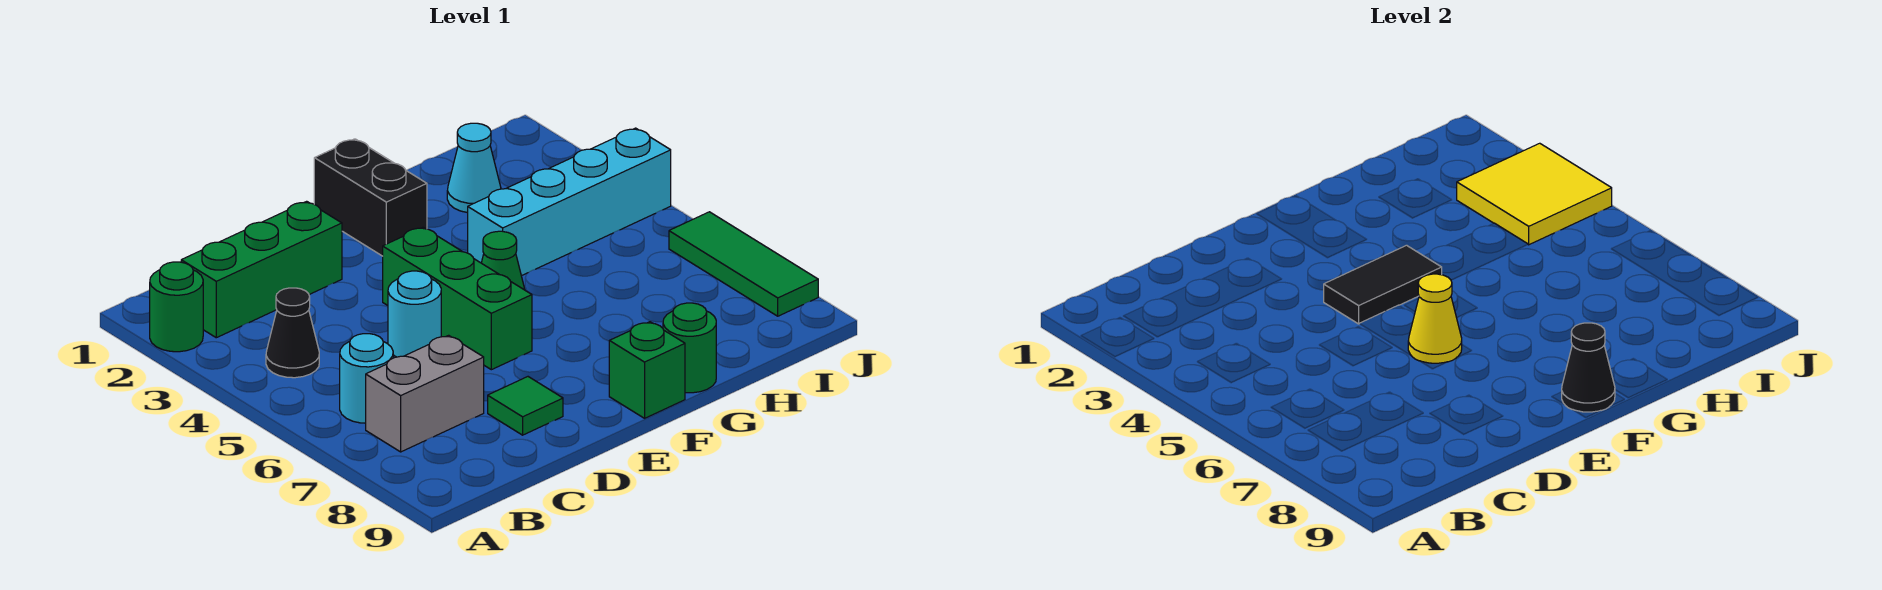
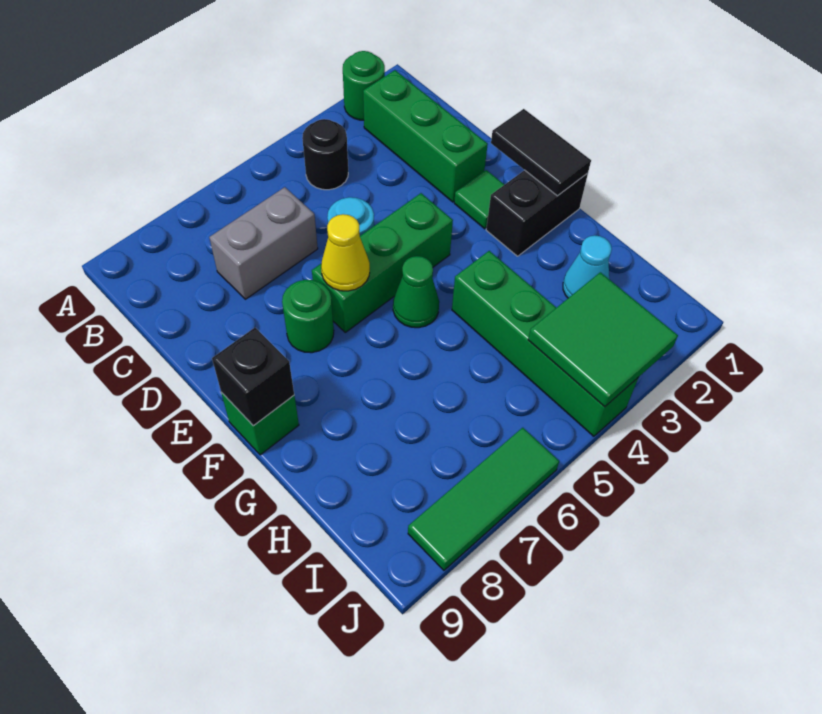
black 1x1 cone [266,288,319,378] -> black 1x1 round brick [302,119,348,190]
cyan 1x1 round brick [340,334,393,423] -> none
grey 1x2 brick [366,335,484,452] -> grey 1x2 brick turned to [209,187,318,299]
green 1x1 tile [488,377,563,435] -> green 1x1 tile moved to [454,170,504,229]
black 1x2 tile [1324,245,1442,324] -> black 1x2 tile moved to [491,109,591,196]
black 1x1 cone [1562,323,1615,412] -> black 1x1 brick [212,328,294,426]
cyan 1x4 brick [468,128,671,276] -> green 1x4 brick [452,251,638,436]
green 1x1 round brick [663,303,716,393] -> green 1x1 round brick moved to [282,280,334,353]
yellow 2x2 tile [1457,143,1612,245] -> green 2x2 tile [528,272,678,407]

